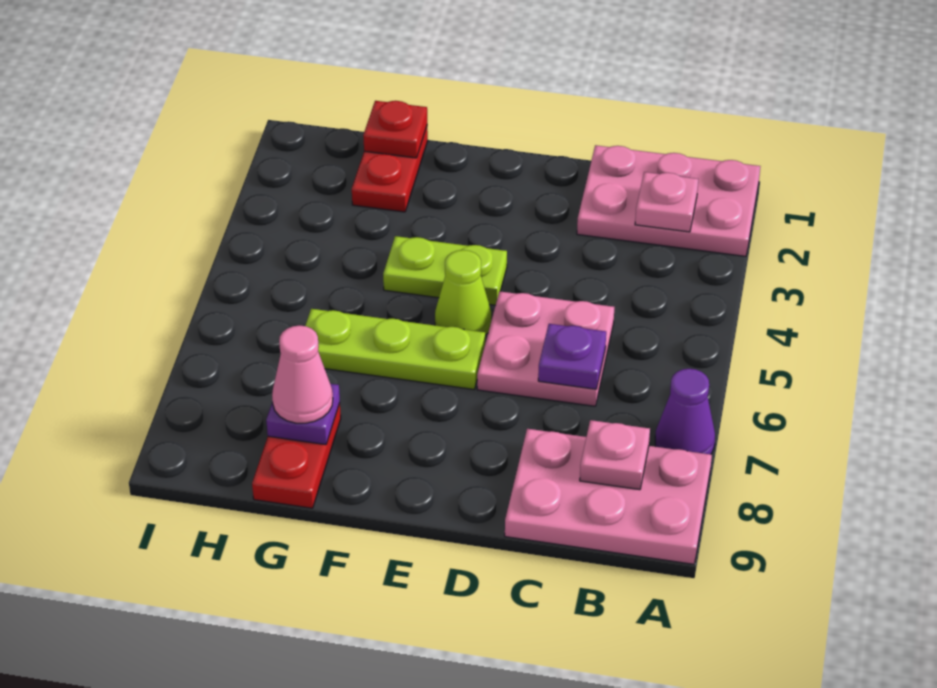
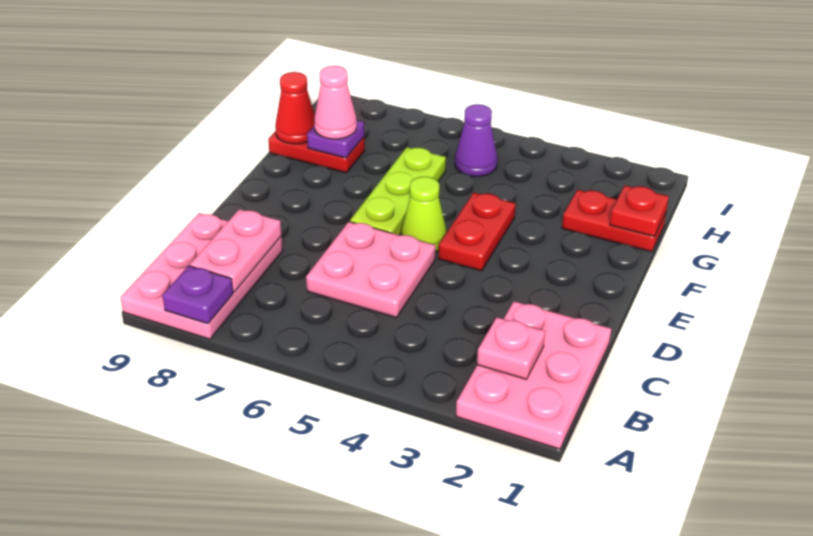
purple 1x1 cone [655,369,715,454] -> purple 1x1 cone moved to [455,104,497,177]
pink 1x1 plate [580,420,650,490] -> pink 1x2 plate [190,209,282,292]
purple 1x1 plate [538,324,606,389] -> purple 1x1 plate moved to [162,266,233,324]
lime 1x2 plate [383,236,507,305] -> red 1x2 plate [438,193,516,271]
none -> red 1x1 cone [275,72,315,144]

